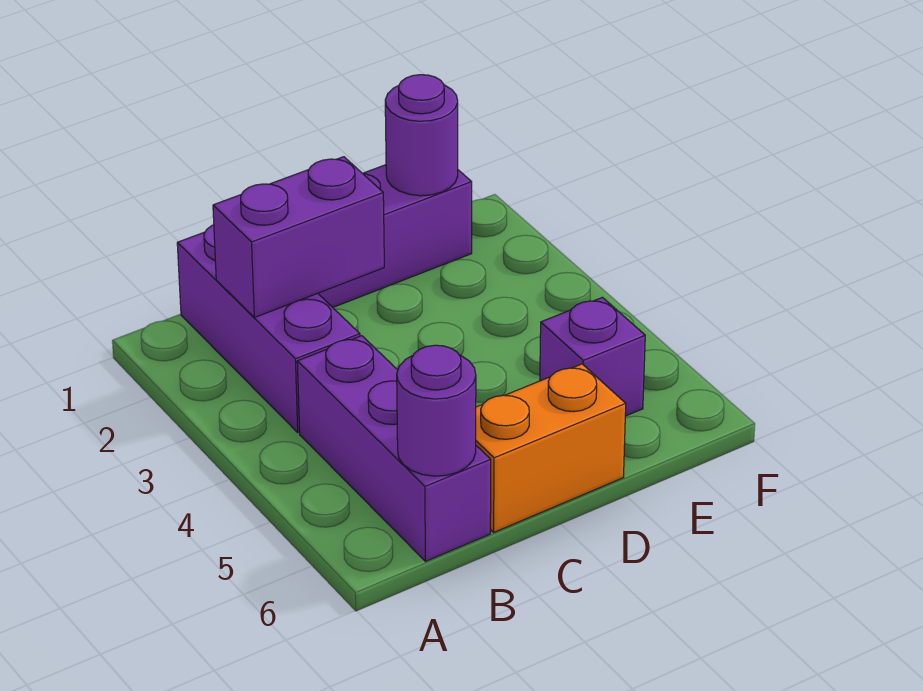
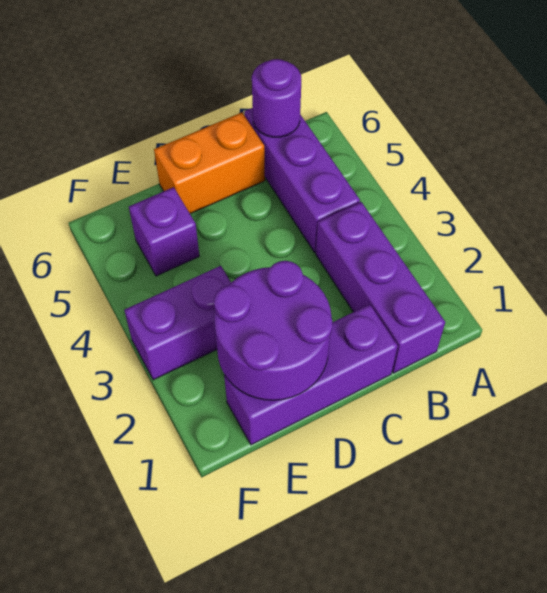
purple 1x2 brick [213,157,384,318] -> purple 1x2 brick moved to [124,266,231,380]
purple 1x1 round brick [385,75,458,196] -> purple 2x2 round brick [214,261,332,400]

